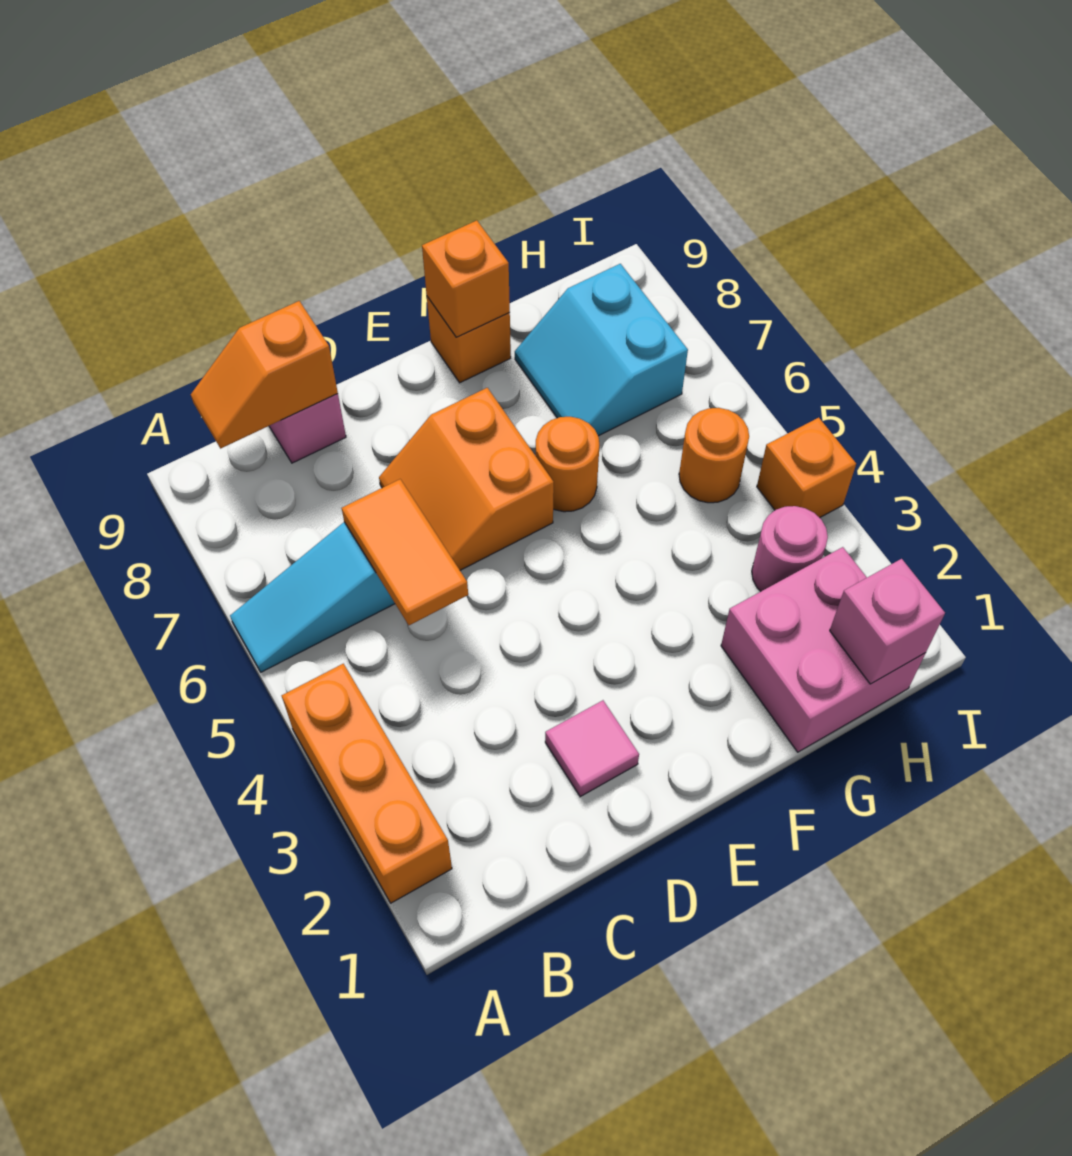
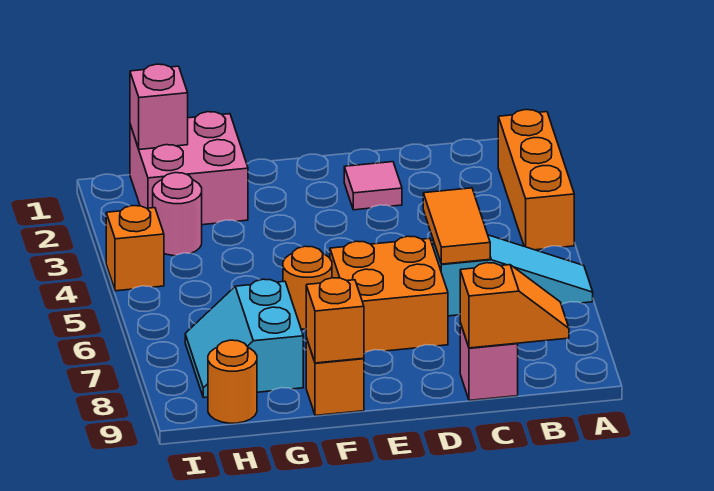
orange 2x2 slope [379,388,554,570] -> orange 2x2 brick [330,236,448,353]
cyan 2x2 slope [515,264,688,436] -> cyan 2x2 slope turned to [185,279,303,398]
orange 1x1 round brick [679,408,749,503] -> orange 1x1 round brick moved to [208,340,257,423]

